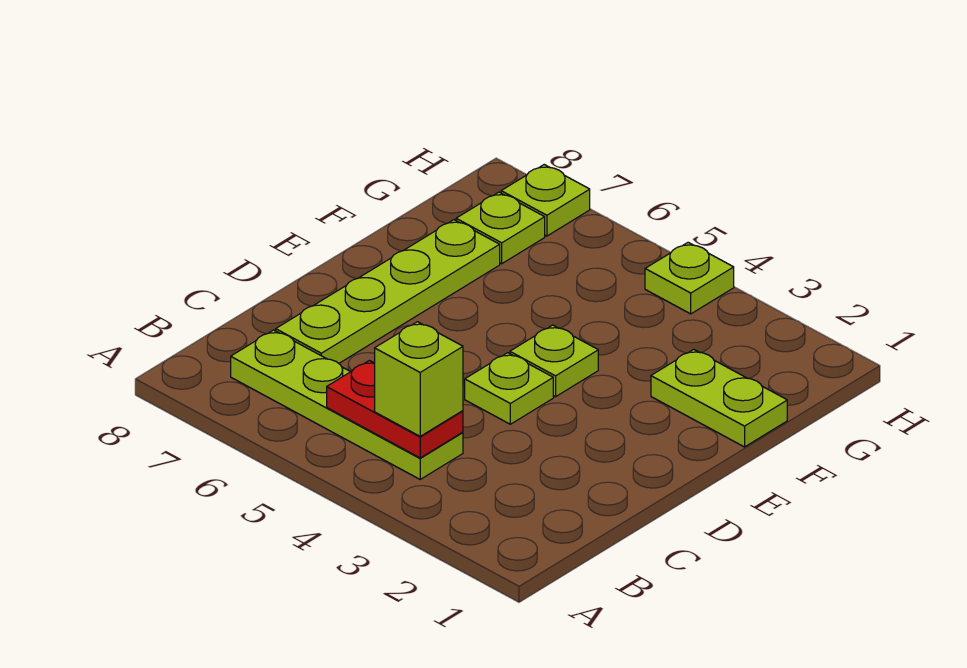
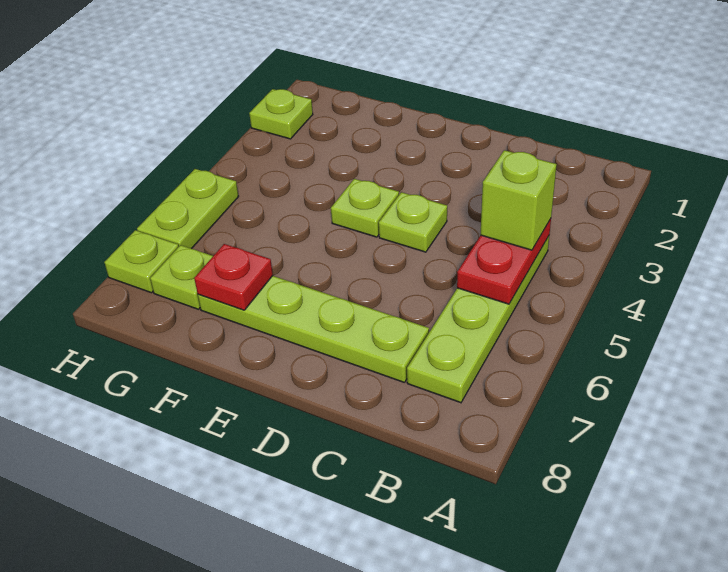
lime 1x2 plate [651,350,787,447] -> lime 1x2 plate moved to [137,169,239,249]
none -> red 1x1 plate [194,244,273,310]
lime 1x1 plate [645,242,734,314] -> lime 1x1 plate moved to [249,89,313,139]

